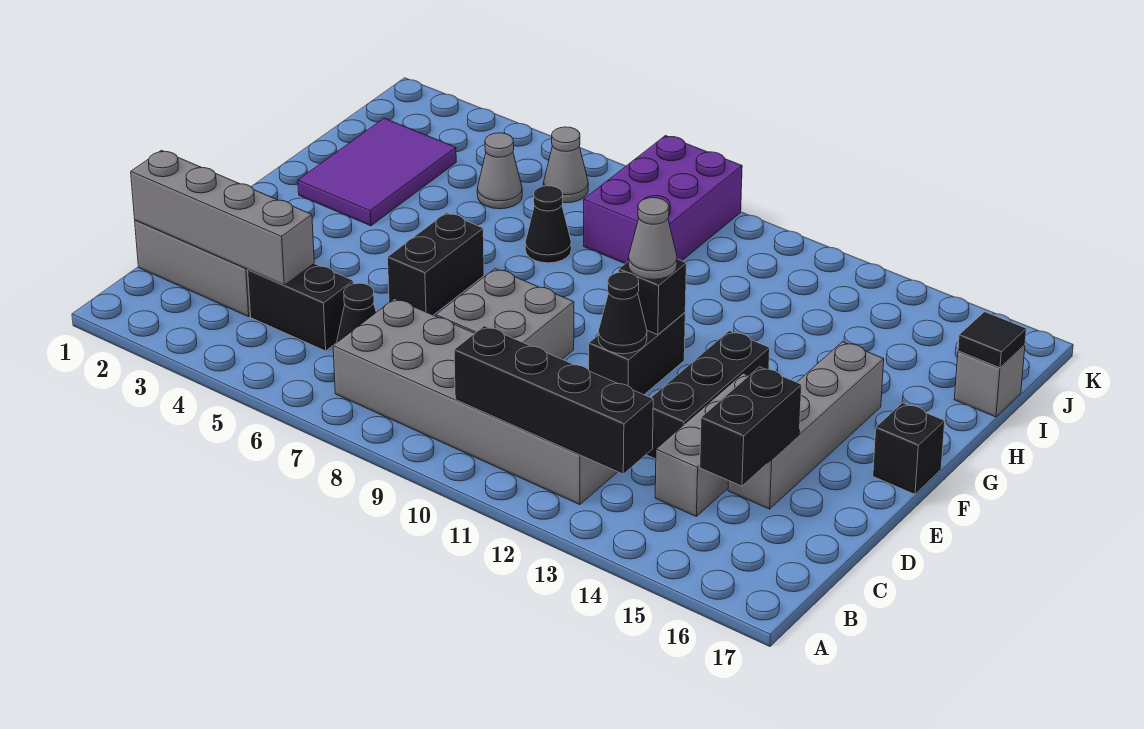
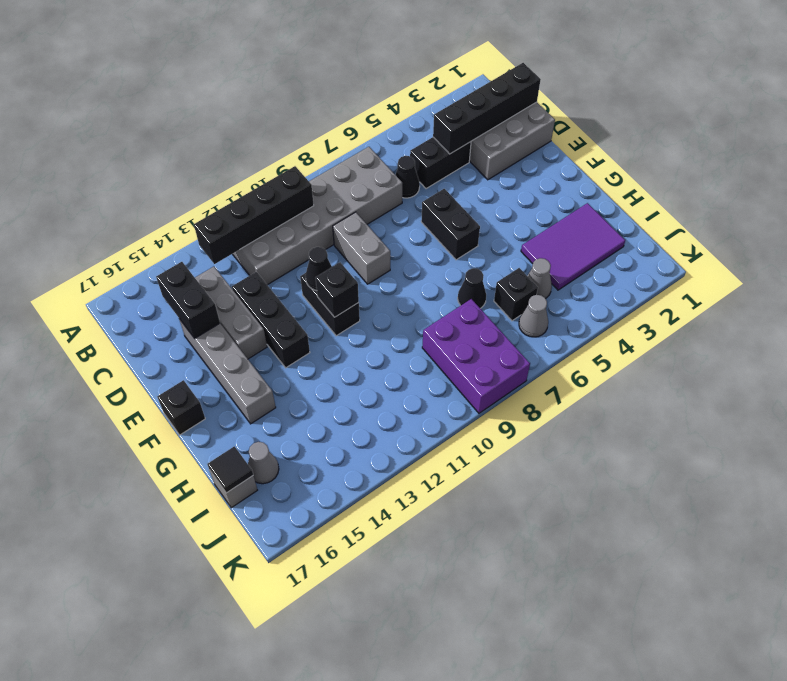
grey 1x4 brick [131,150,314,285] -> black 1x4 brick [433,63,541,154]
grey 2x2 brick [436,269,574,359] -> grey 1x2 brick [333,212,390,284]
grey 1x1 cone [628,198,677,279] -> grey 1x1 cone moved to [248,442,279,484]
purple 2x3 tile [298,118,456,226] -> purple 2x3 tile turned to [521,203,625,290]
none -> black 1x1 brick [494,268,538,321]

